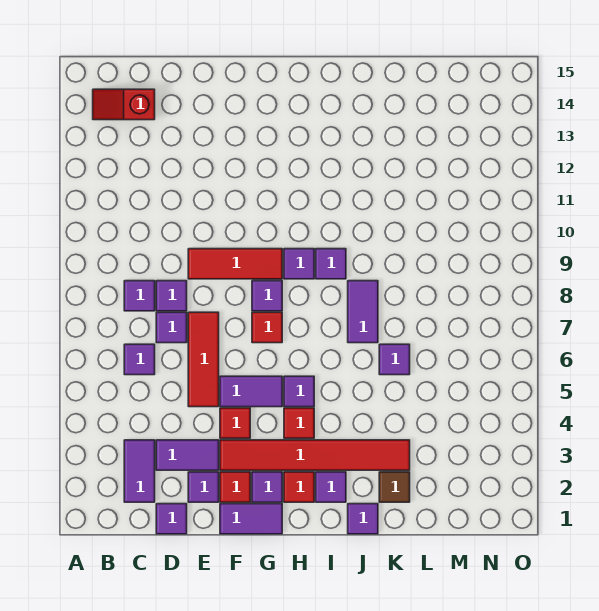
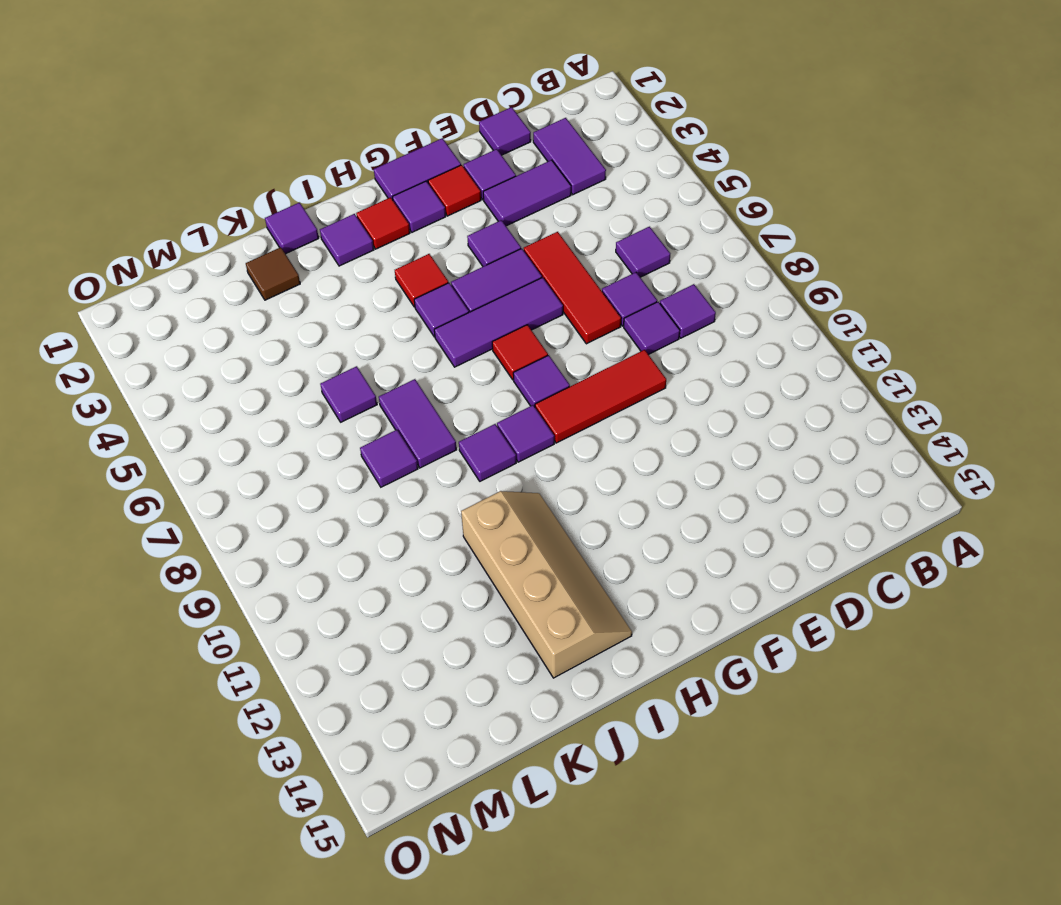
red 1x2 slope [93,89,155,120] -> none
red 1x6 tile [220,440,410,470] -> none
red 1x1 tile [220,408,250,438] -> purple 1x1 tile [467,220,521,266]
none -> purple 1x3 tile [434,277,563,367]
none -> tan 2x4 slope [461,491,632,678]
none -> purple 1x1 tile [360,430,418,487]

